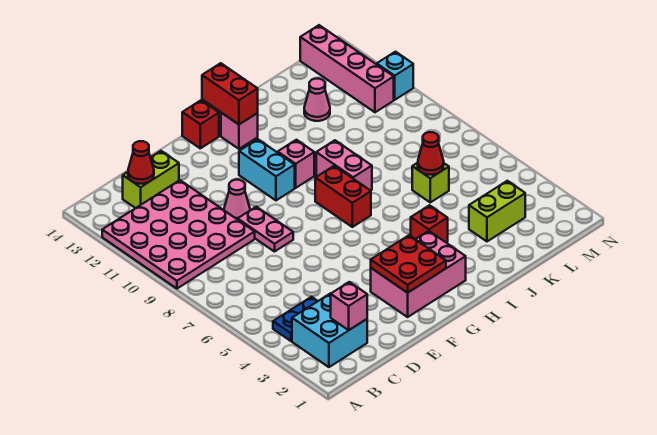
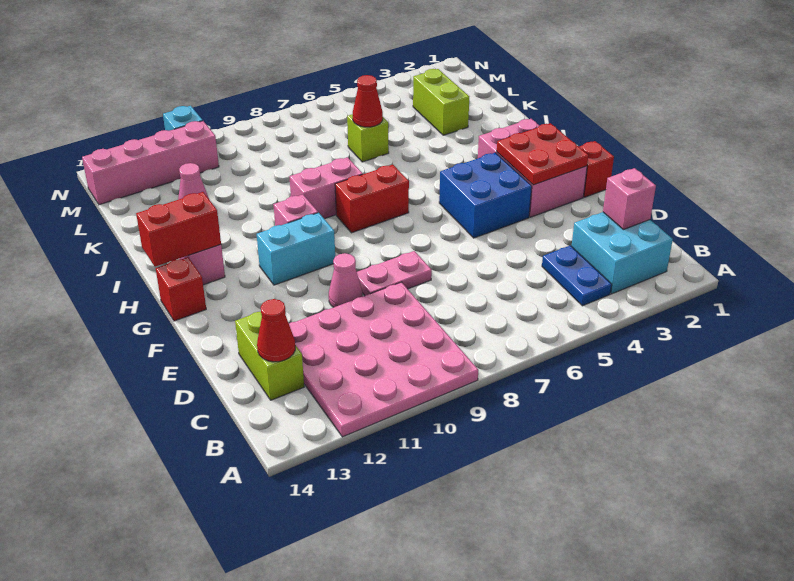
none -> blue 2x2 brick [439,153,532,238]
red 1x1 brick [411,205,448,243] -> red 1x1 brick moved to [579,141,614,197]

